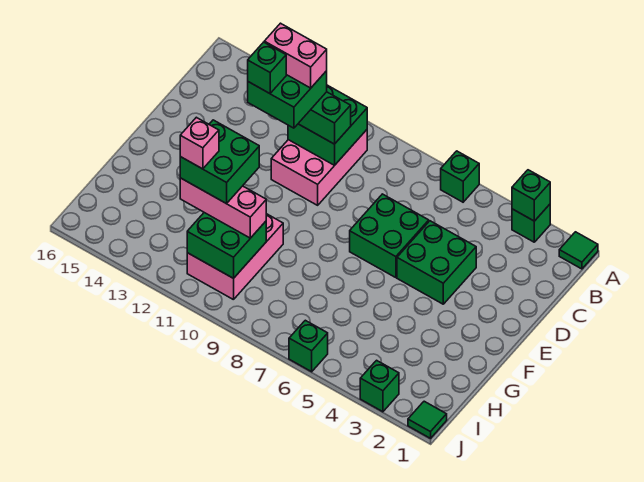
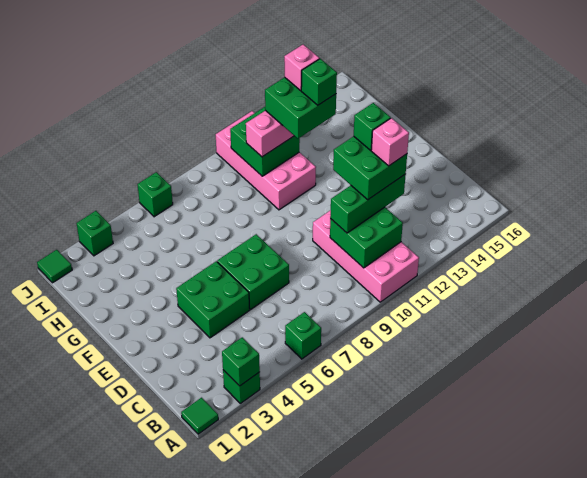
pink 2x3 brick [271,130,367,205] -> pink 2x4 brick [313,210,419,302]
pink 1x2 brick [264,23,327,88] -> pink 1x1 brick [371,118,409,166]
pink 2x3 brick [187,214,283,300] -> pink 2x4 brick [216,111,316,210]
none -> green 1x1 brick [301,59,337,105]

